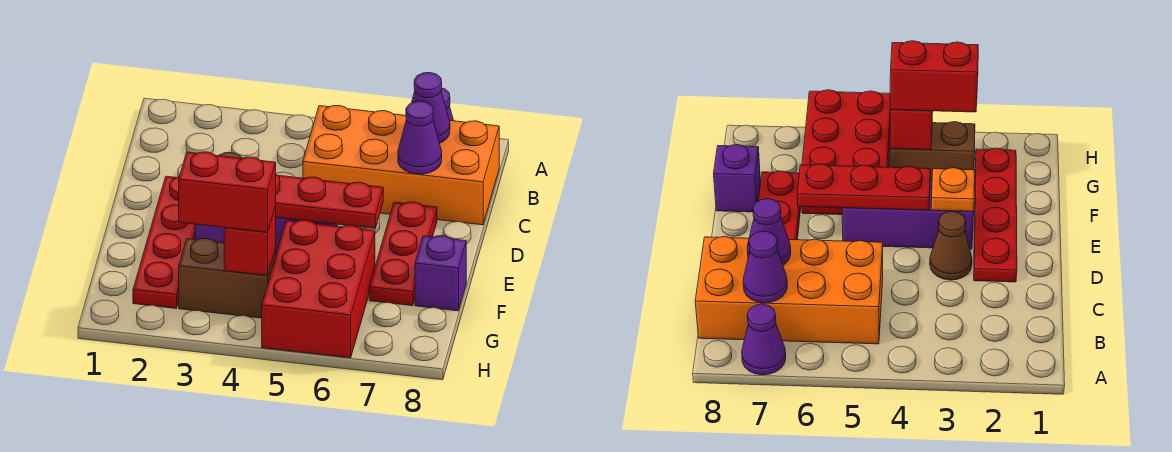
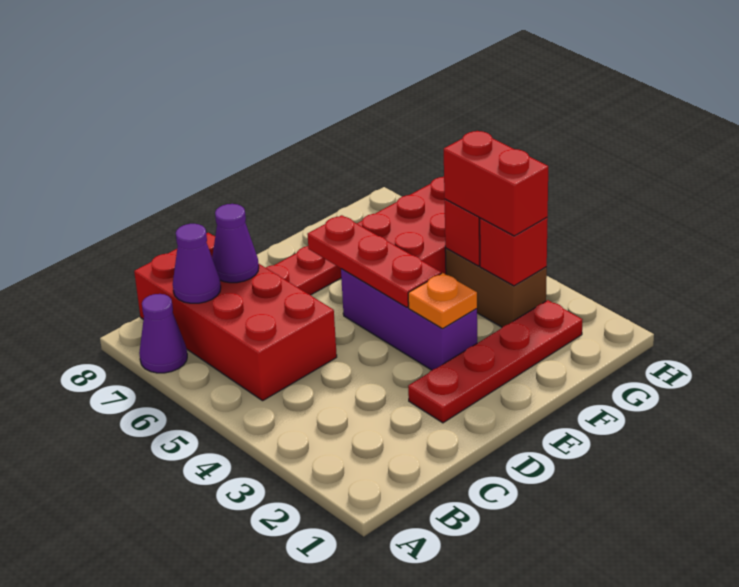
orange 2x4 brick [303,106,499,225] -> red 2x4 brick [134,233,337,401]
brown 1x1 cone [930,211,972,280] -> none
purple 1x1 brick [415,236,466,311] -> none
none -> red 1x1 brick [480,218,548,286]

